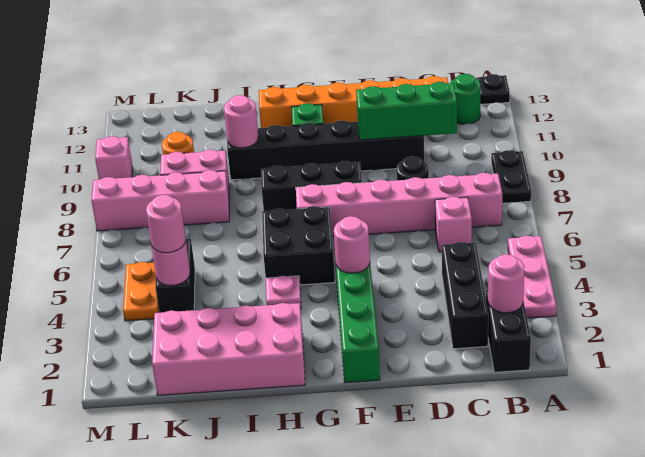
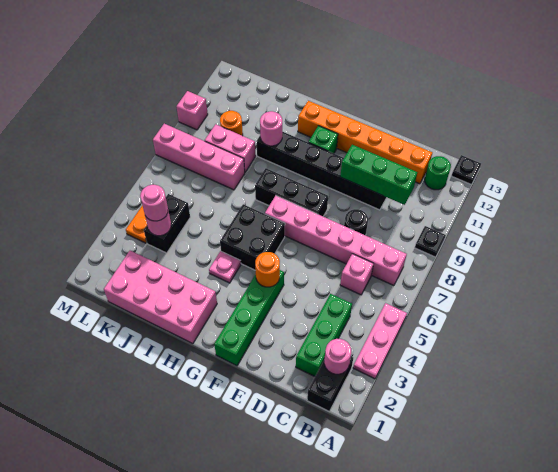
black 1x2 plate [491,150,531,203] -> black 1x1 plate [415,226,446,257]
black 1x3 brick [442,242,488,349] -> green 1x3 brick [296,294,352,377]
pink 1x1 round brick [334,216,370,273] -> orange 1x1 round brick [255,252,280,287]

